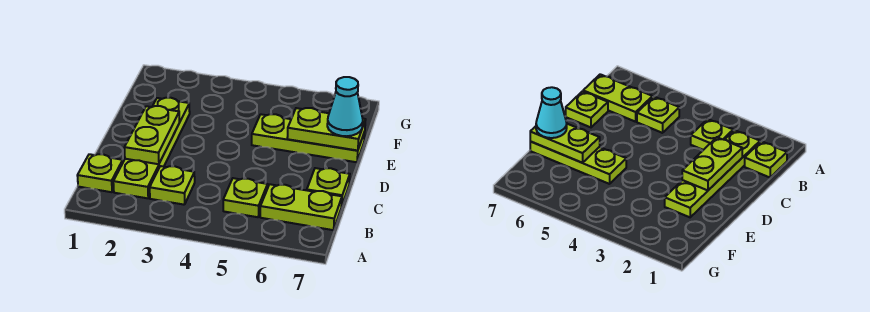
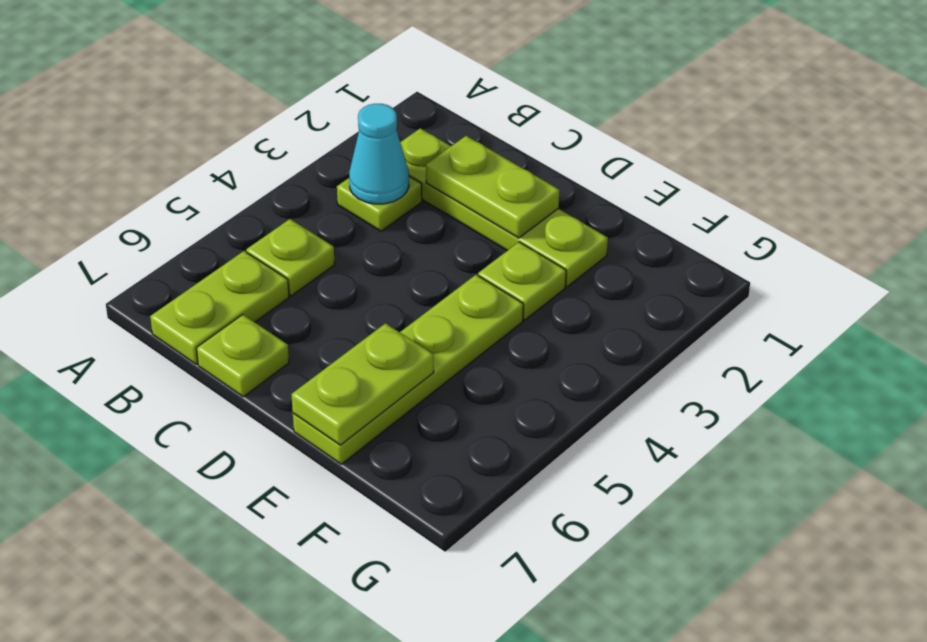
lime 1x1 plate [77,154,123,192] -> lime 1x1 plate moved to [478,242,566,320]
lime 1x3 plate [252,114,365,162] -> lime 1x4 plate [293,275,523,464]
cyan 1x1 cone [327,77,363,136] -> cyan 1x1 cone moved to [349,104,409,204]

